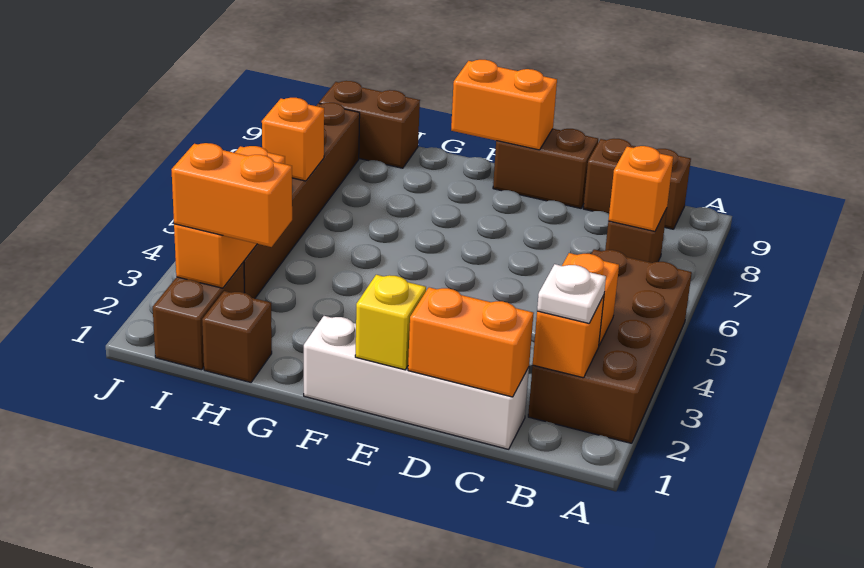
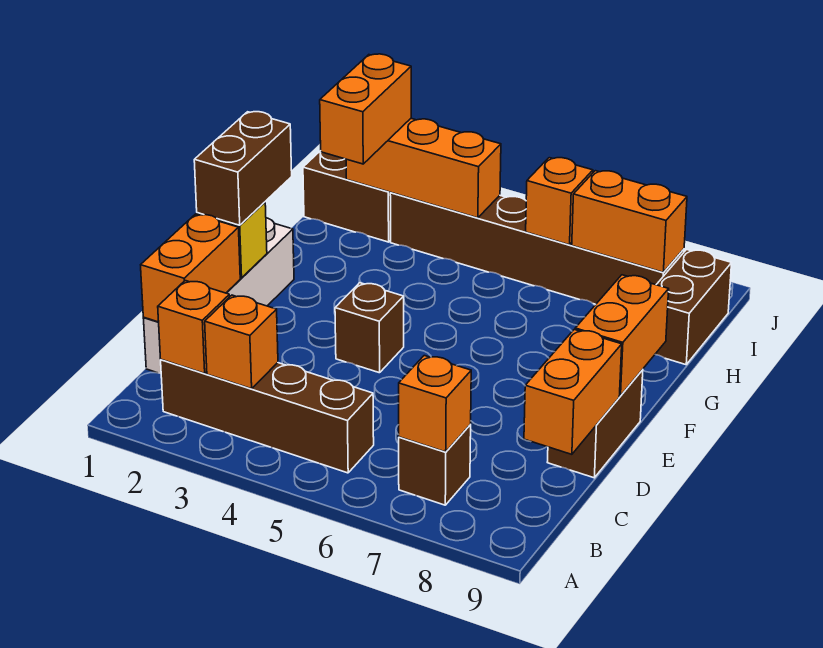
brown 2x4 brick [528,250,692,443] -> brown 1x4 brick [161,360,374,473]
white 1x1 plate [537,264,606,323] -> none
brown 1x2 brick [583,139,691,229] -> brown 1x2 brick moved to [194,112,292,225]
none -> orange 1x2 brick [524,330,622,454]
brown 1x1 brick [202,291,272,382] -> brown 1x1 brick moved to [335,283,404,373]
none -> orange 1x2 brick [572,171,687,272]

